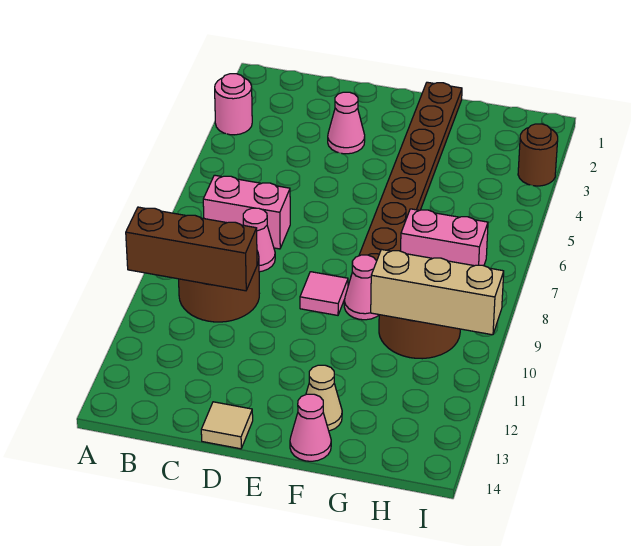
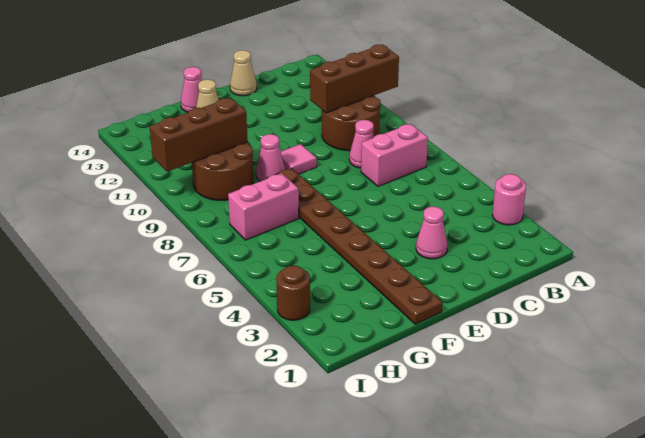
tan 1x1 tile [201,402,253,449] -> tan 1x1 cone [230,50,257,96]
tan 1x3 brick [371,249,504,335] -> brown 1x3 brick [150,98,248,172]

